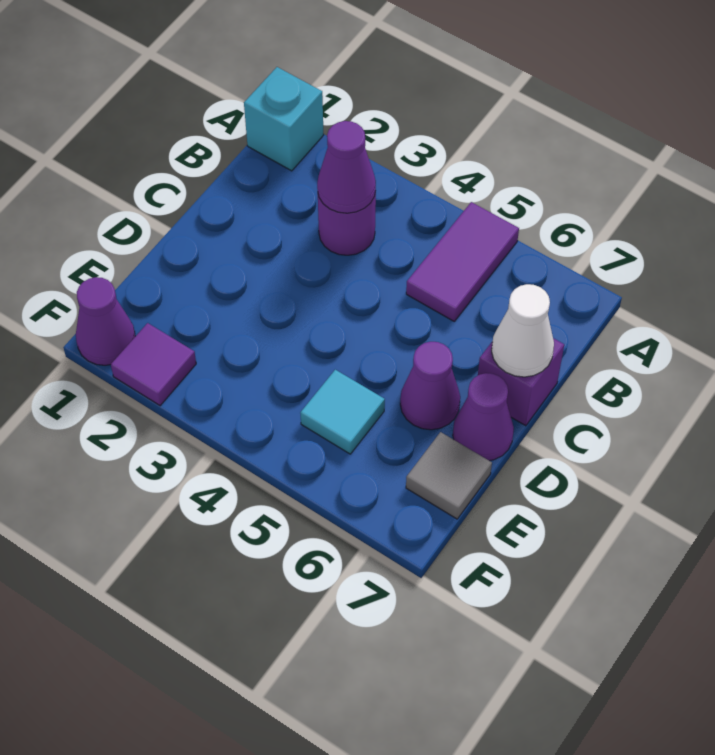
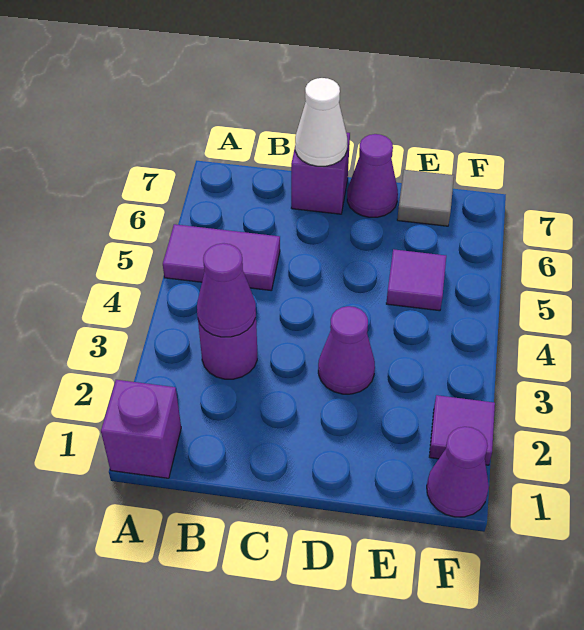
cyan 1x1 brick [244,67,324,171] -> purple 1x1 brick [101,380,181,478]
purple 1x1 cone [400,342,460,430] -> purple 1x1 cone moved to [318,306,375,394]
cyan 1x1 tile [301,370,385,454] -> purple 1x1 tile [386,249,446,311]

